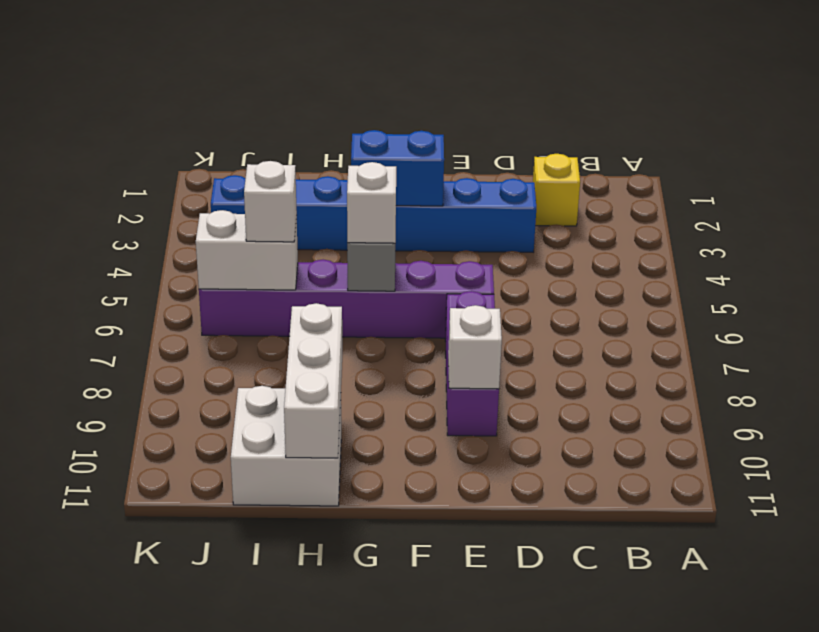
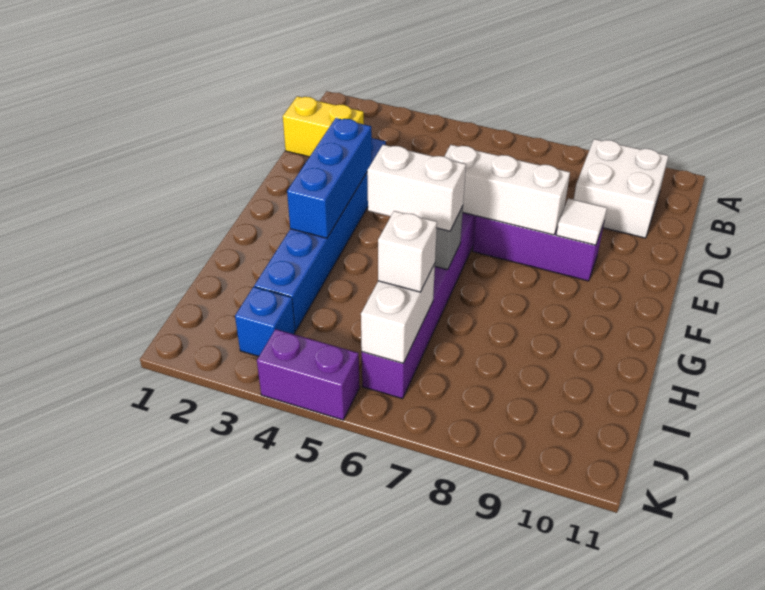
yellow 1x1 brick [533,154,580,226] -> yellow 1x2 brick [283,96,364,157]
white 1x1 brick [448,305,502,389] -> white 1x1 tile [556,198,607,245]
blue 1x2 brick [351,130,444,206] -> blue 1x3 brick [287,118,372,238]
white 1x1 brick [347,162,396,243] -> white 1x2 brick [367,145,466,231]
white 1x3 brick [284,303,342,458] -> white 1x3 brick moved to [444,145,570,235]
white 2x2 brick [231,386,341,506] -> white 2x2 brick moved to [574,139,668,238]
none -> purple 1x2 brick [257,329,360,420]

